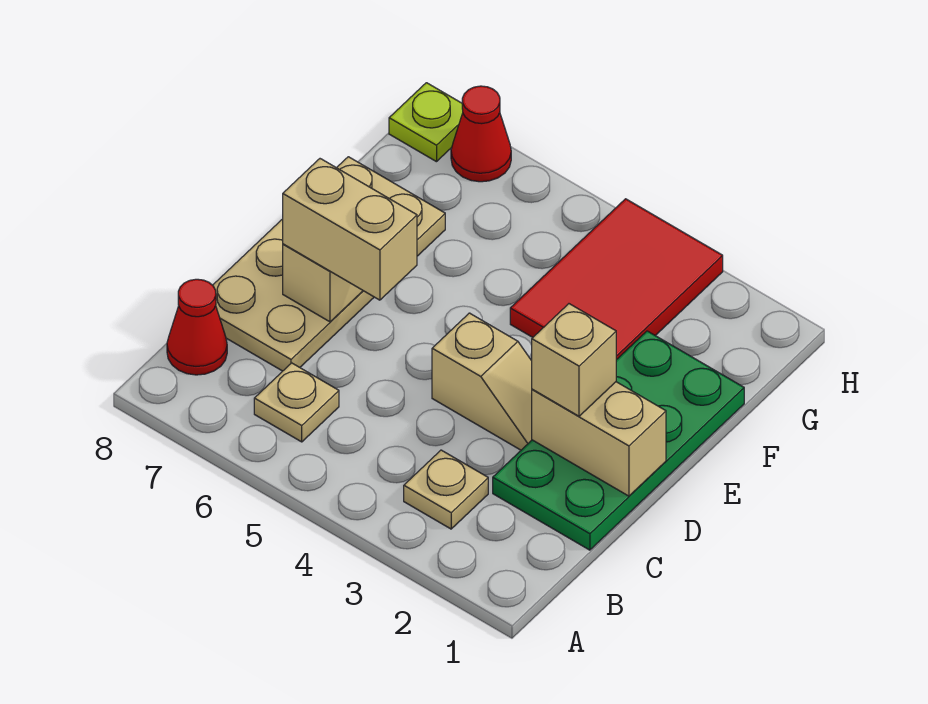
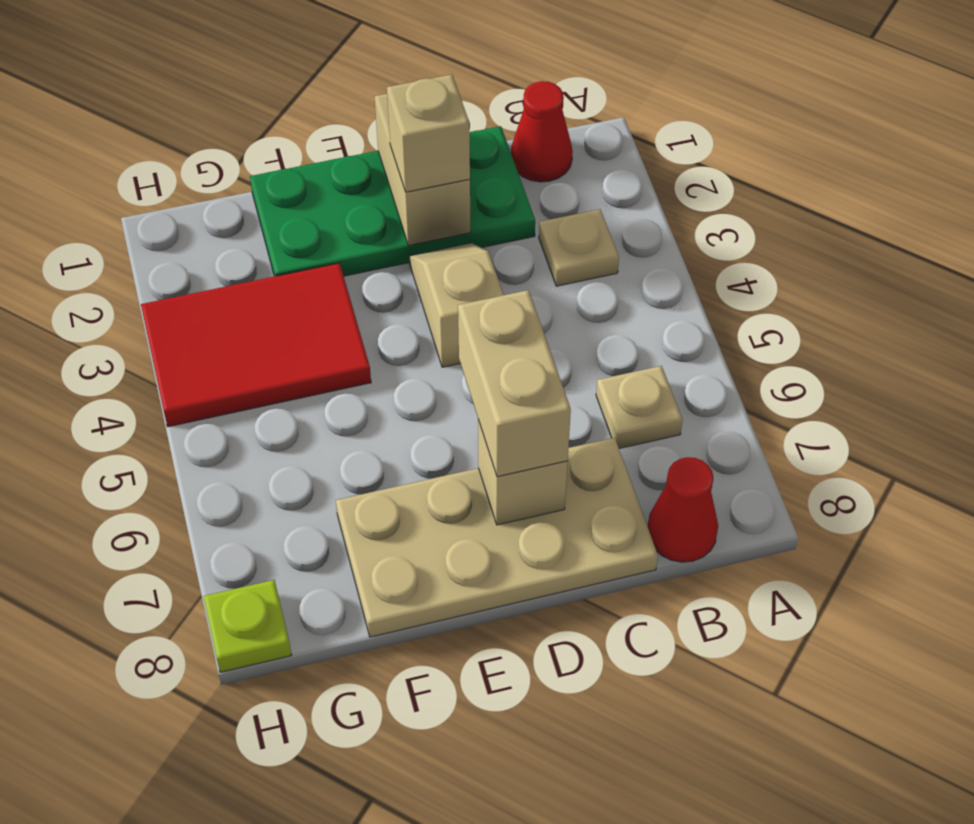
red 1x1 cone [451,86,511,182] -> red 1x1 cone moved to [511,81,573,182]

